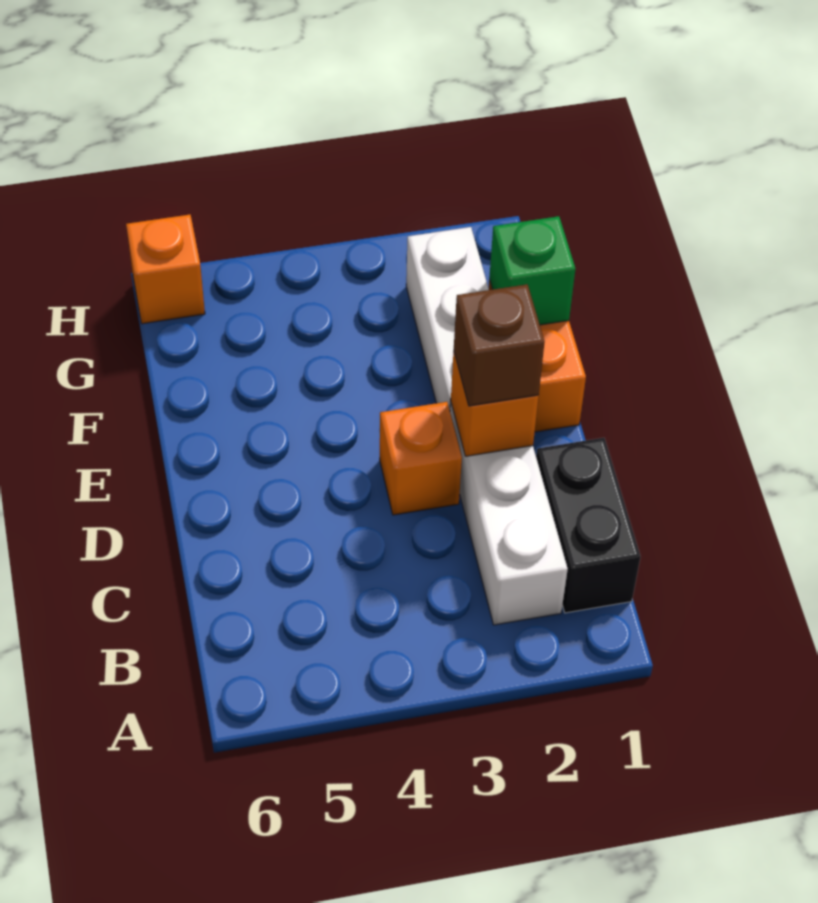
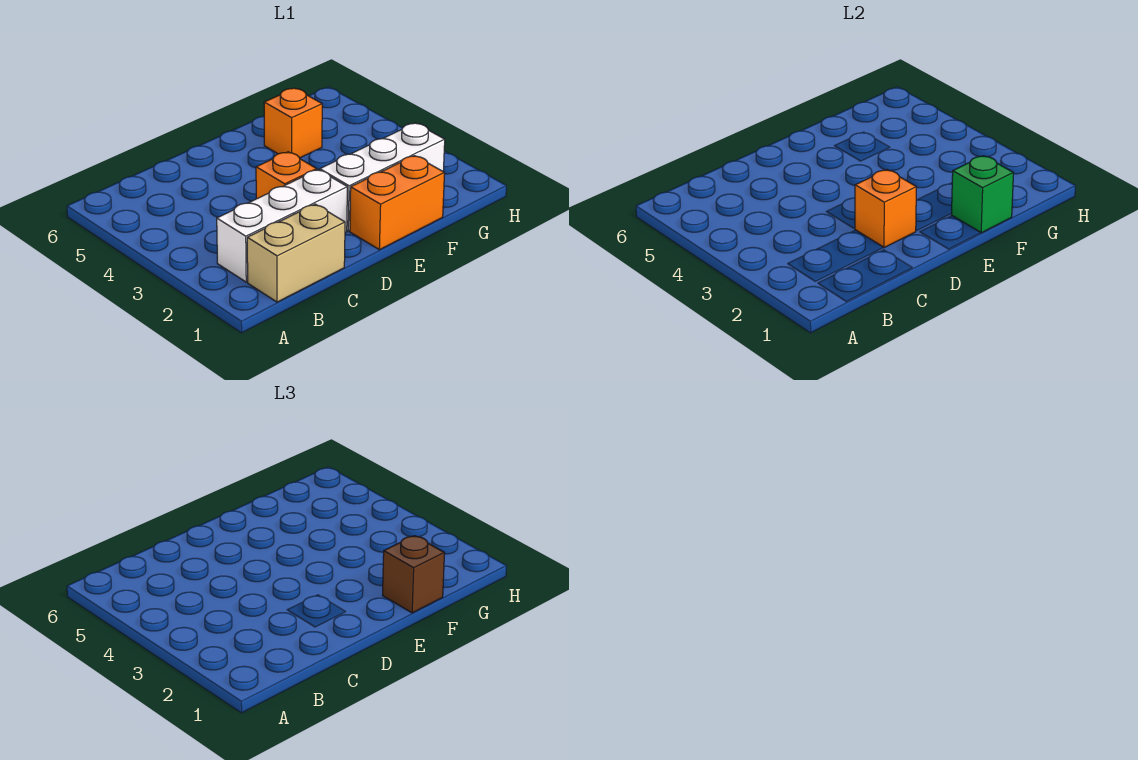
black 1x2 brick [536,438,640,613] -> tan 1x2 brick [247,204,345,302]
brown 1x1 brick [454,284,545,406] -> brown 1x1 brick moved to [383,536,445,613]
orange 1x1 brick [126,215,205,324] -> orange 1x1 brick moved to [264,88,322,158]

